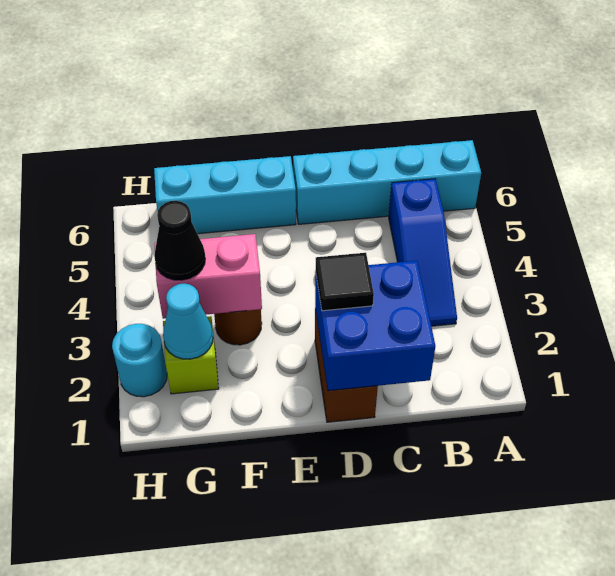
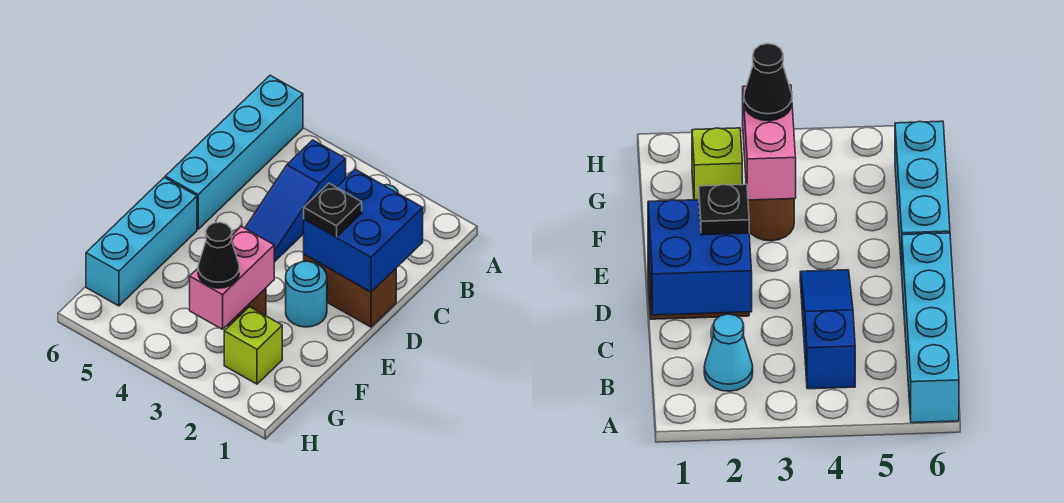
blue 1x3 slope [389,179,457,326] -> blue 1x3 slope turned to [245,140,346,262]
black 1x1 tile [316,253,374,311] -> black 1x1 plate [304,183,362,237]
cyan 1x1 cone [163,283,213,359] -> cyan 1x1 cone moved to [704,314,753,391]
cyan 1x1 round brick [112,324,167,397] -> cyan 1x1 round brick moved to [286,261,327,327]

